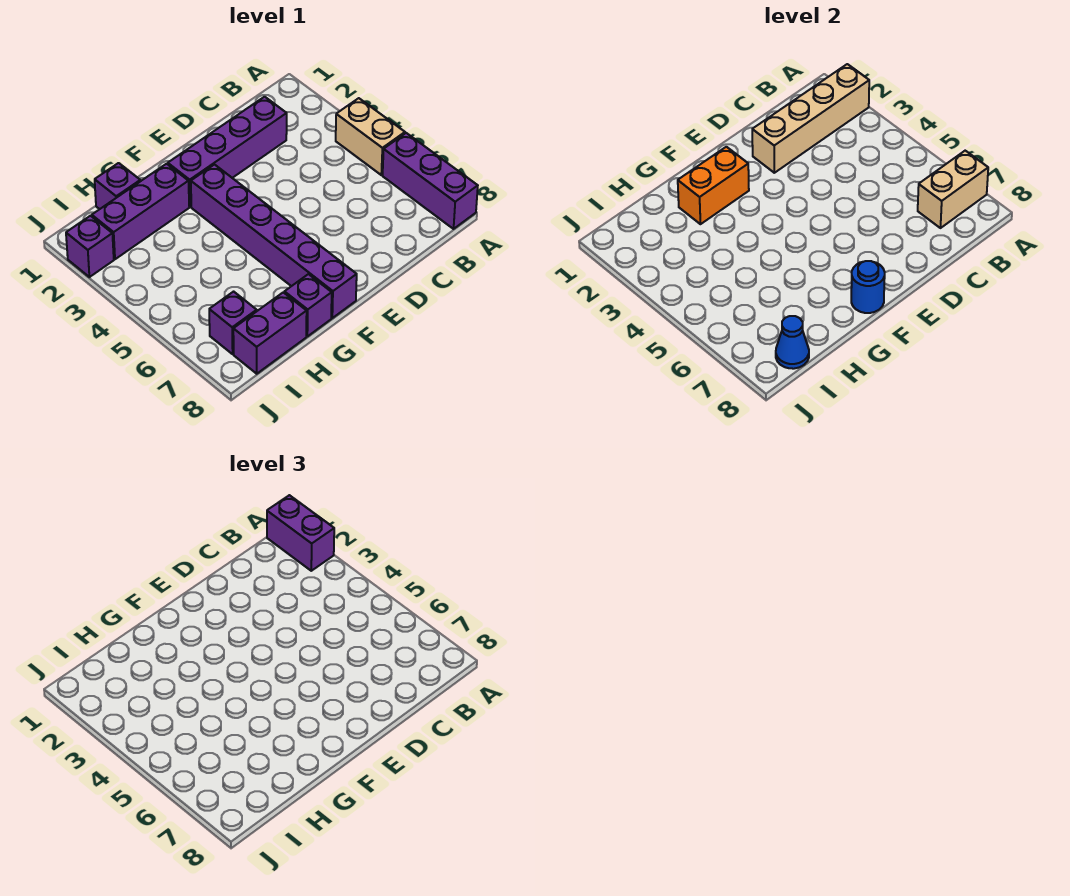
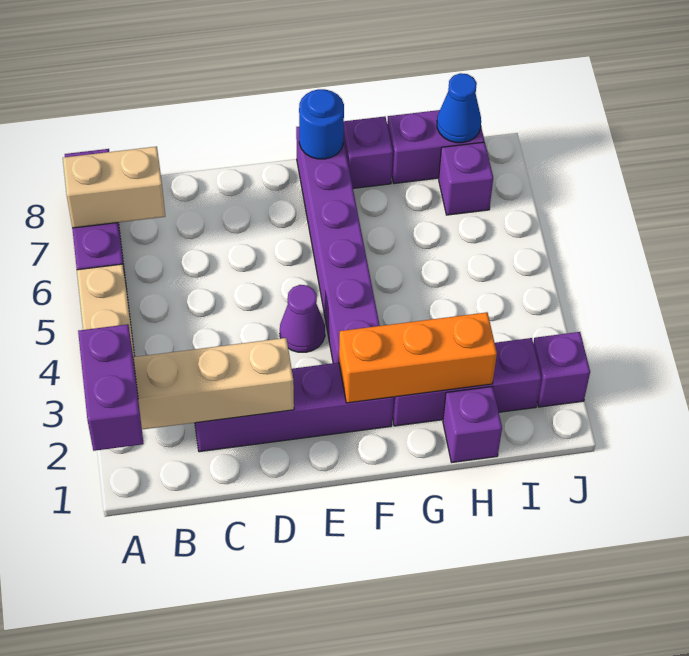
none -> purple 1x1 cone [280,285,325,352]
orange 1x2 brick [678,147,749,224] -> orange 1x3 brick [339,312,497,403]

